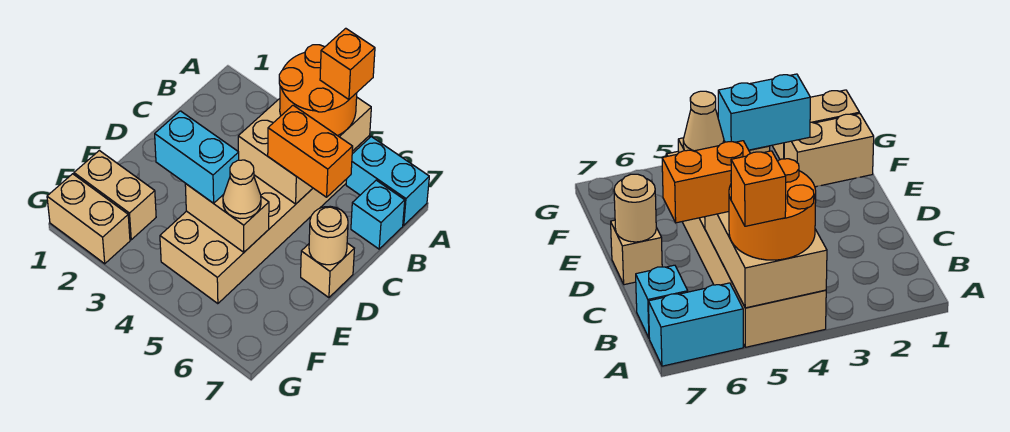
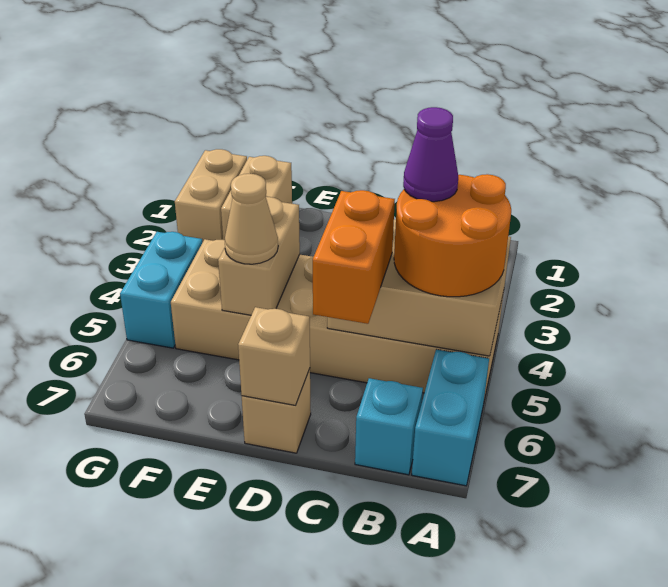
orange 1x1 brick [320,28,375,99] -> none
none -> purple 1x1 cone [403,107,458,202]
tan 1x1 round brick [309,206,348,265] -> tan 1x1 brick [238,307,310,405]
cyan 1x2 brick [155,111,239,203] -> cyan 1x2 brick moved to [120,232,202,348]

